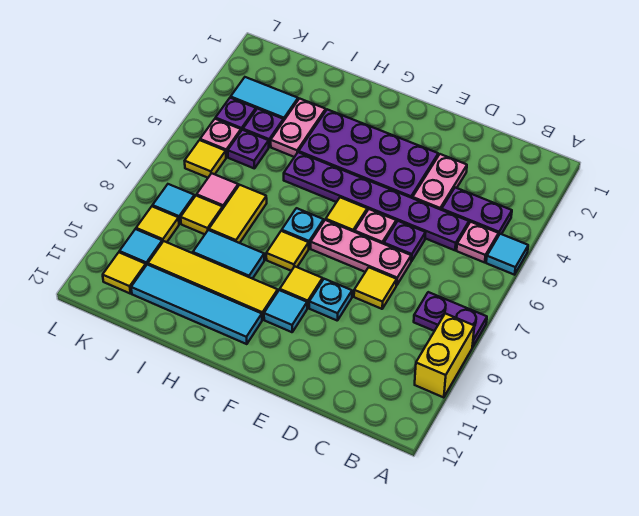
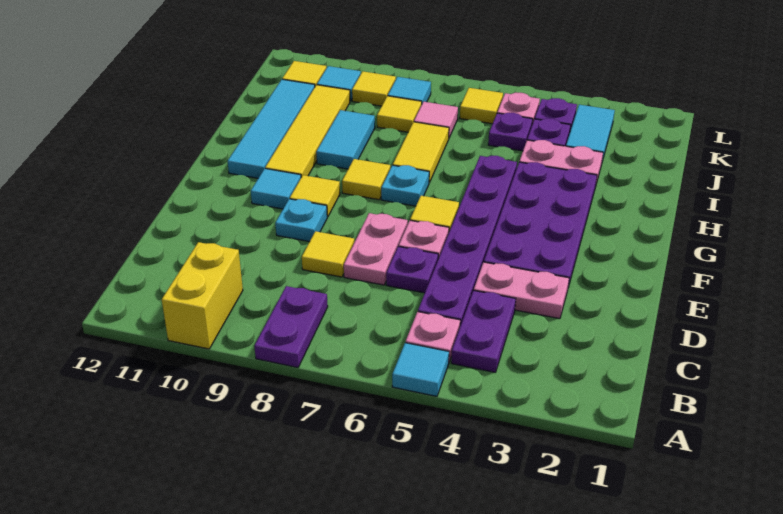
yellow 1x2 brick [415,314,474,398] -> yellow 1x2 brick turned to [162,242,243,349]
pink 1x3 plate [311,220,411,285] -> pink 1x2 plate [344,213,408,285]
yellow 1x2 tile [209,185,267,243] -> yellow 1x2 tile turned to [393,122,449,183]

